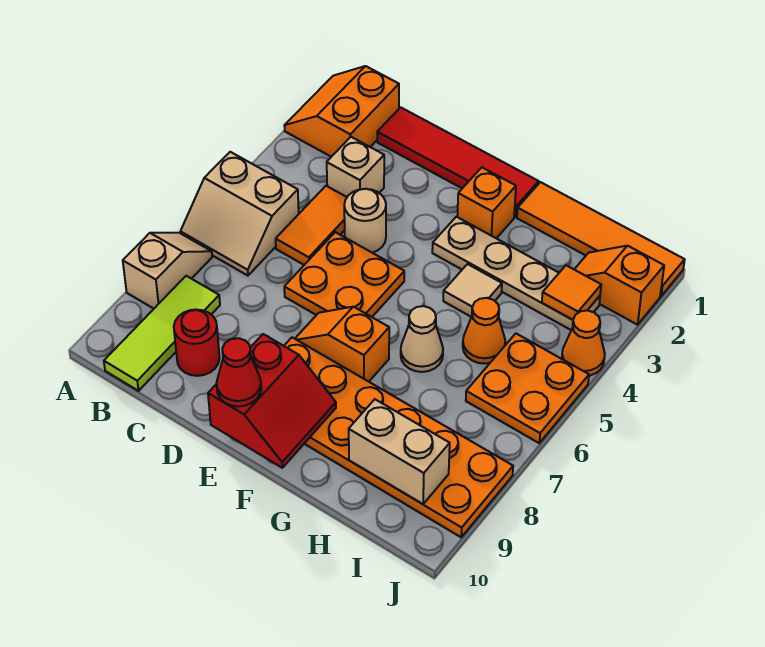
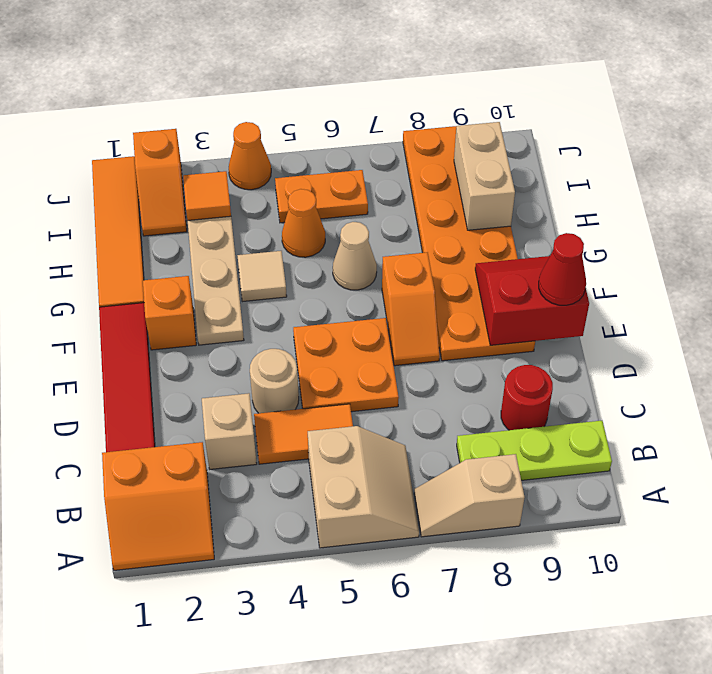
lime 1x3 tile [104,276,220,391] -> lime 1x3 plate [457,421,612,480]
orange 2x2 plate [466,334,589,443] -> orange 1x2 plate [275,170,368,223]

